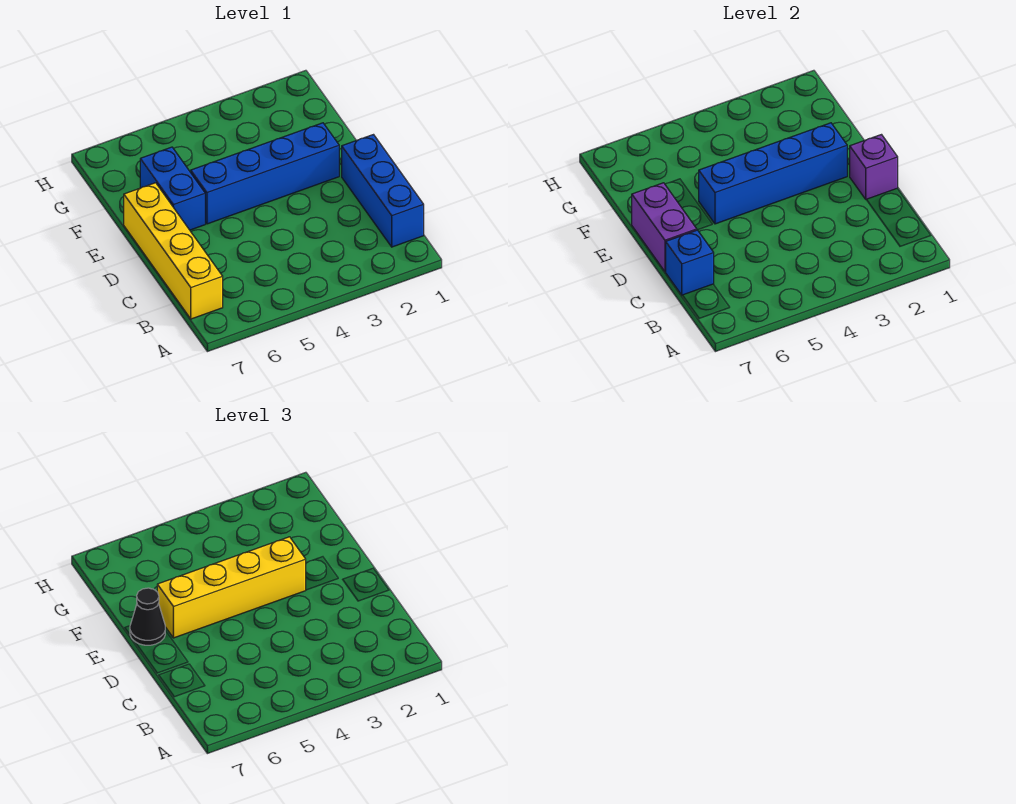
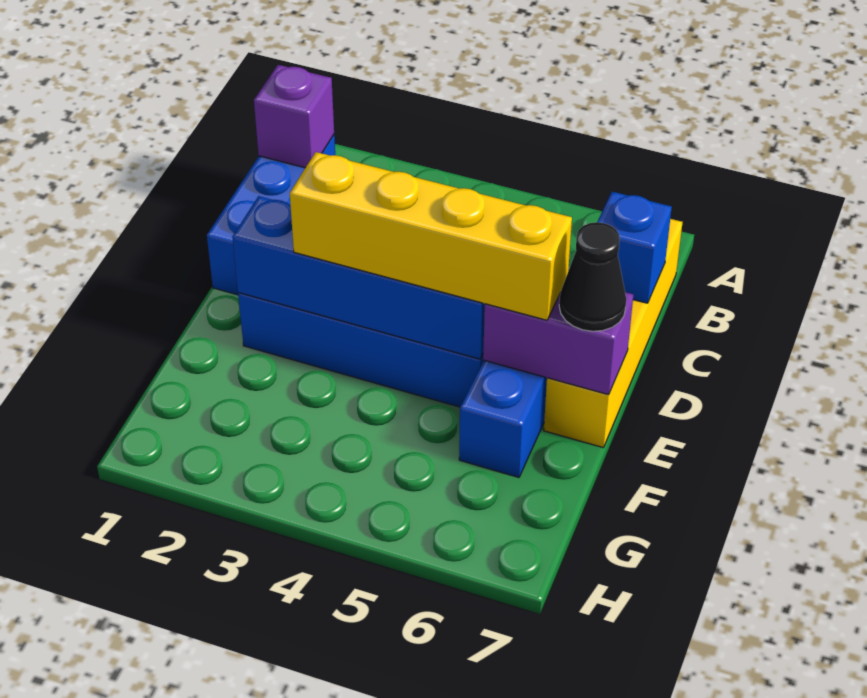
purple 1x1 brick [850,135,898,200] -> purple 1x1 brick moved to [254,65,334,168]
purple 1x2 brick [632,183,697,271] -> purple 1x2 brick turned to [483,292,633,395]

